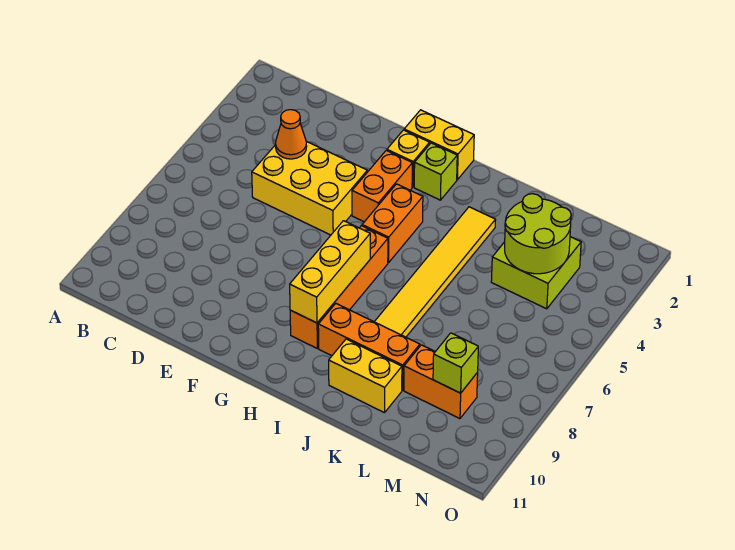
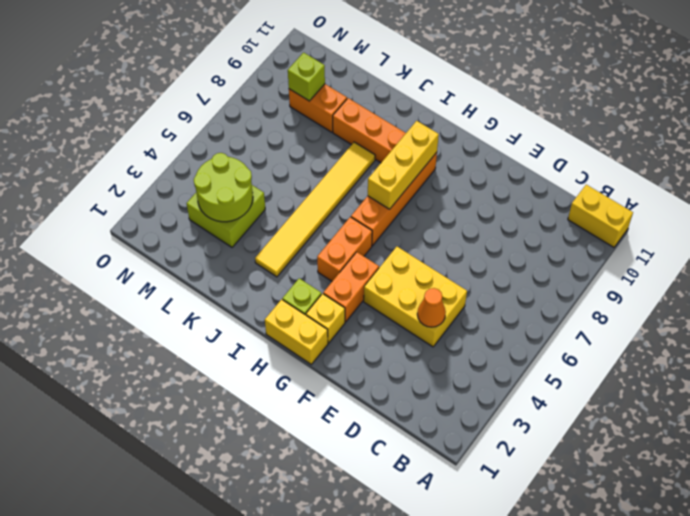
yellow 1x2 brick [329,339,402,413] -> yellow 1x2 brick moved to [568,185,633,247]

